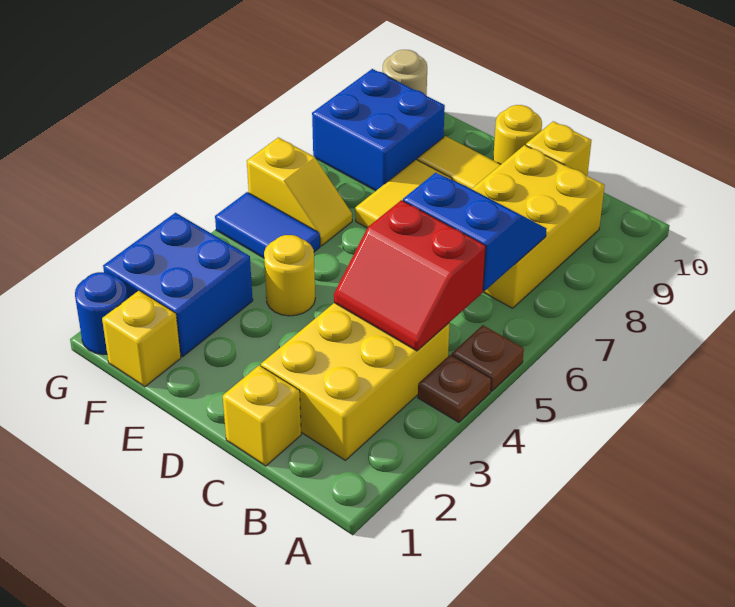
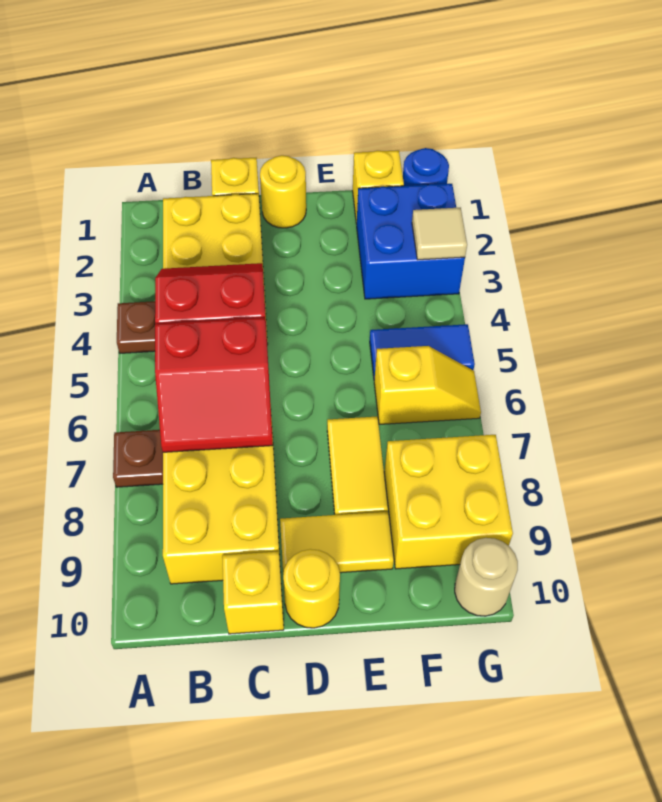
brown 1x1 plate [452,325,524,391] -> brown 1x1 plate moved to [113,430,163,487]
blue 2x2 slope [403,173,547,291] -> red 2x2 slope [155,318,273,452]
yellow 1x1 round brick [264,235,315,316] -> yellow 1x1 round brick moved to [260,155,306,228]
yellow 1x2 slope [247,137,352,246] -> yellow 1x2 slope turned to [374,346,481,424]
blue 2x2 brick [312,69,445,191] -> yellow 2x2 brick [384,435,513,569]
none -> tan 1x1 tile [412,208,467,260]

